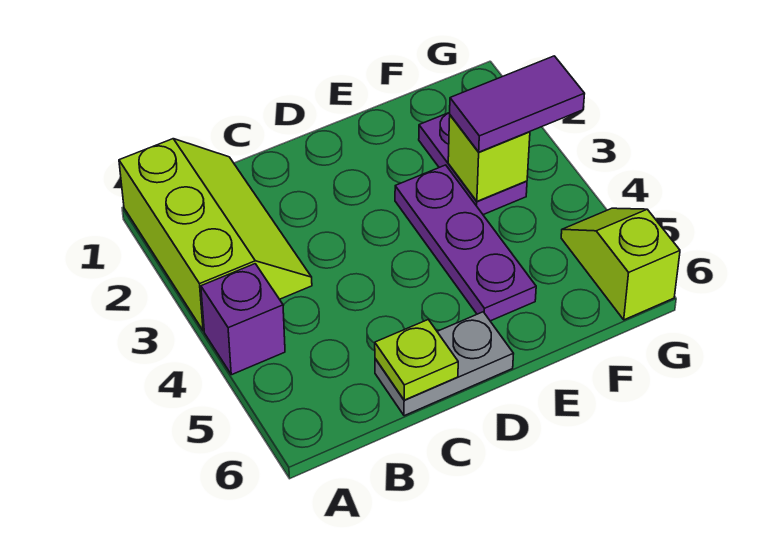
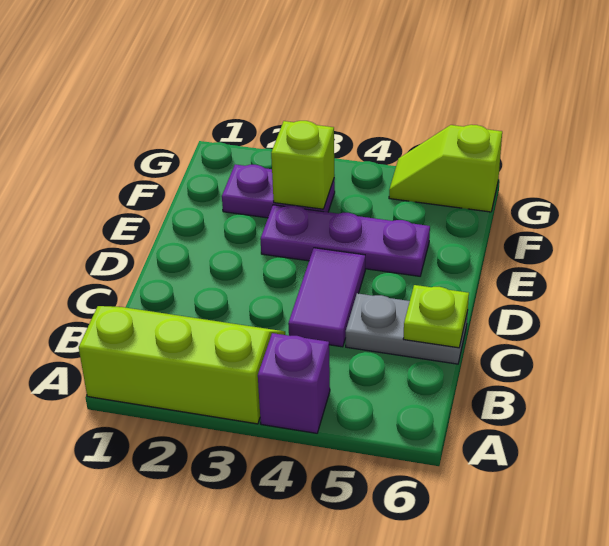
grey 1x2 plate [375,312,514,416] -> grey 1x2 plate turned to [346,293,468,364]
purple 1x2 tile [450,56,585,152] -> purple 1x2 tile moved to [288,248,365,347]

